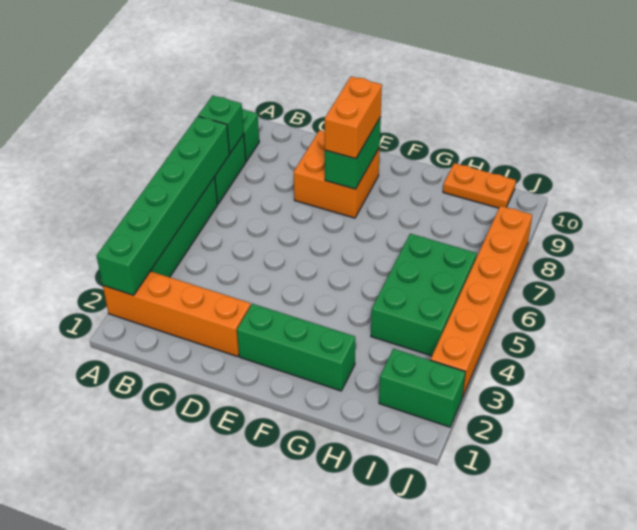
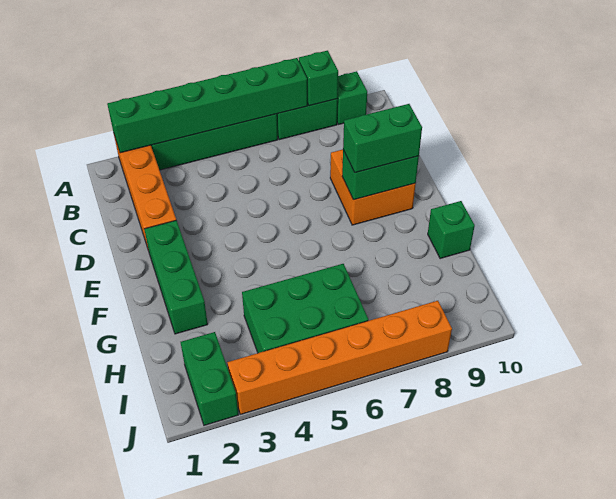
orange 1x2 brick [325,76,382,159] -> green 1x2 brick [343,104,422,173]
none -> green 1x1 brick [428,201,475,259]
orange 1x2 plate [443,163,516,208] -> none

